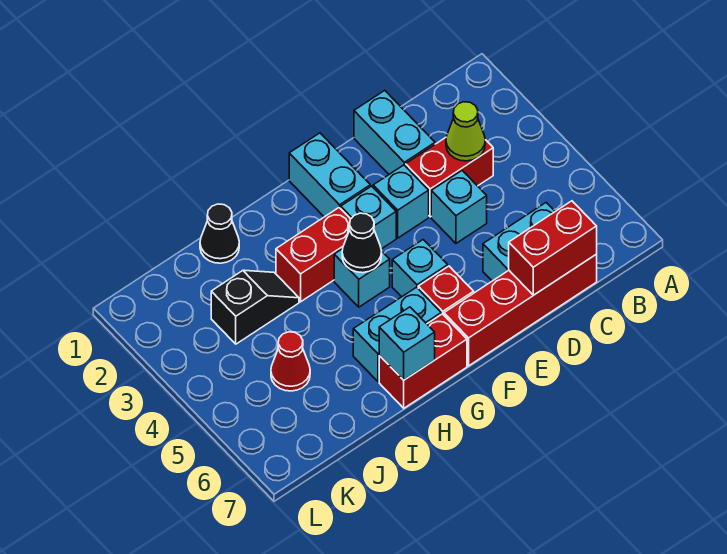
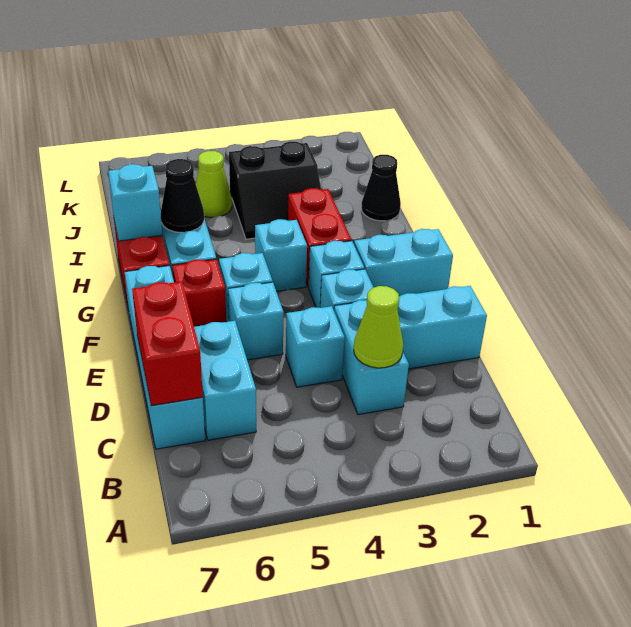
red 1x2 brick [406,138,493,217] -> cyan 1x2 brick [334,300,409,415]
red 1x4 brick [444,255,597,366] -> cyan 1x4 brick [125,266,205,449]
none -> cyan 1x1 brick [228,282,284,360]
black 1x1 cone [342,213,382,273] -> black 1x1 cone moved to [161,159,204,232]
black 1x2 slope [211,270,299,344] -> black 2x2 slope [229,142,321,239]
red 1x1 cone [271,332,310,391] -> lime 1x1 cone [196,151,232,218]

